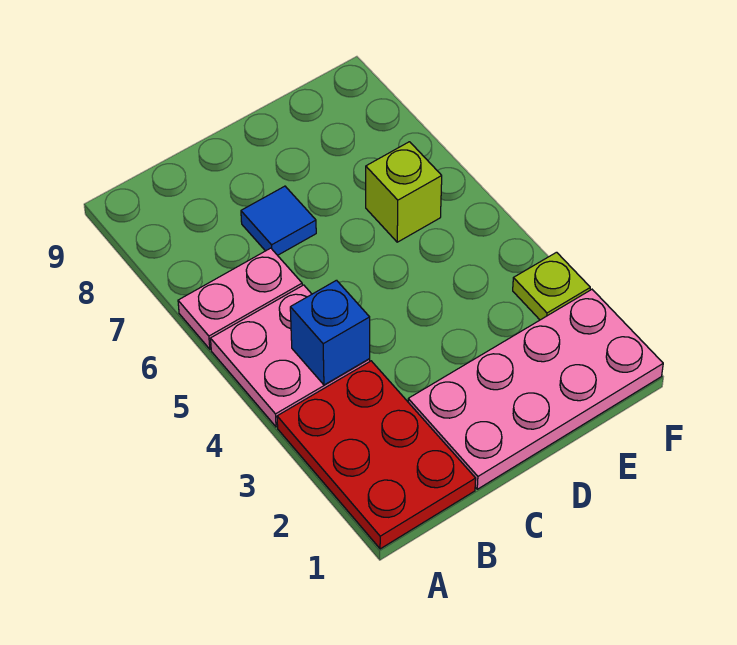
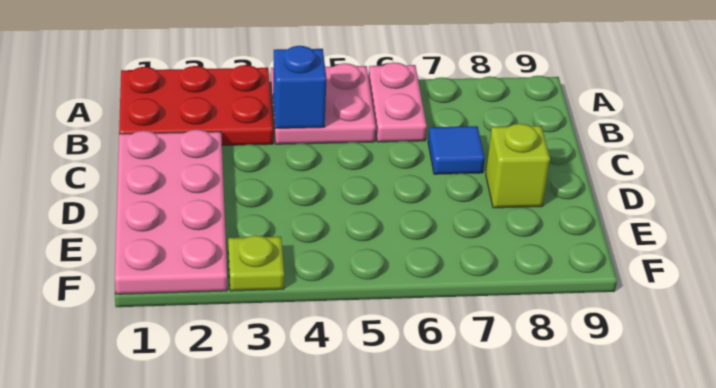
lime 1x1 brick [366,142,442,242] -> lime 1x1 brick moved to [486,124,550,208]

